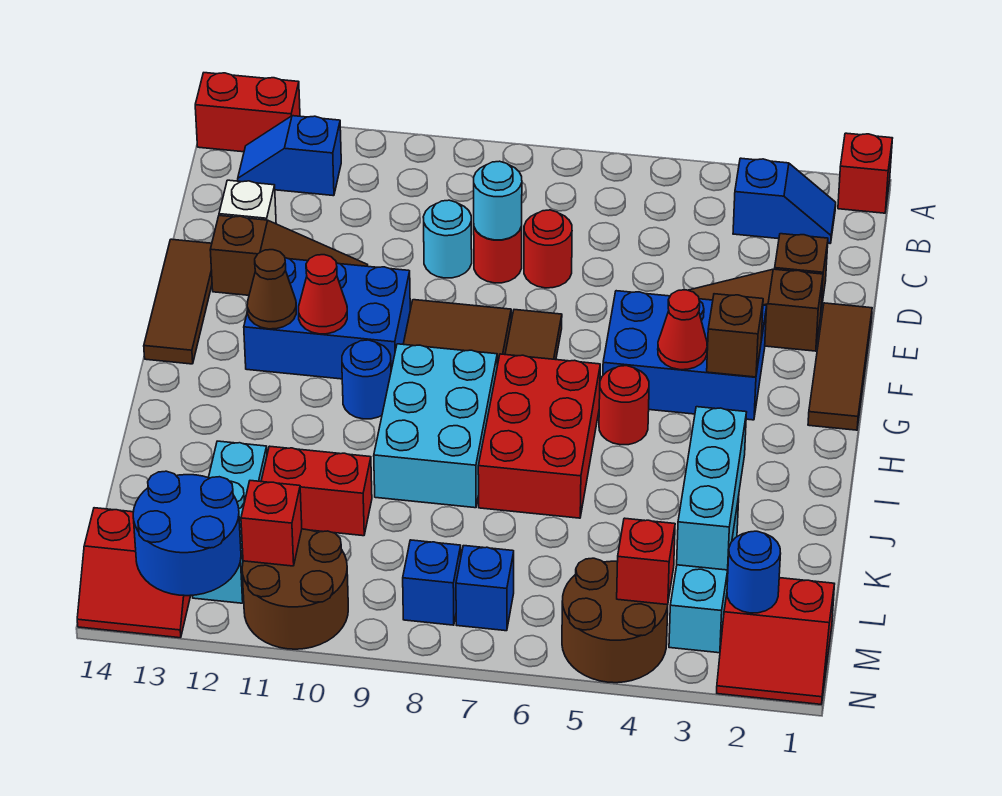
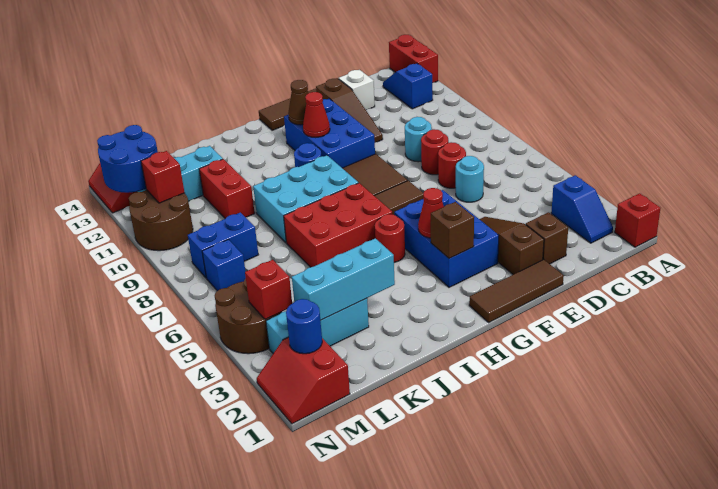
cyan 1x1 round brick [474,161,522,240] -> cyan 1x1 round brick moved to [456,156,484,202]
blue 1x1 brick [403,540,461,625] -> blue 1x2 brick [188,212,258,278]

